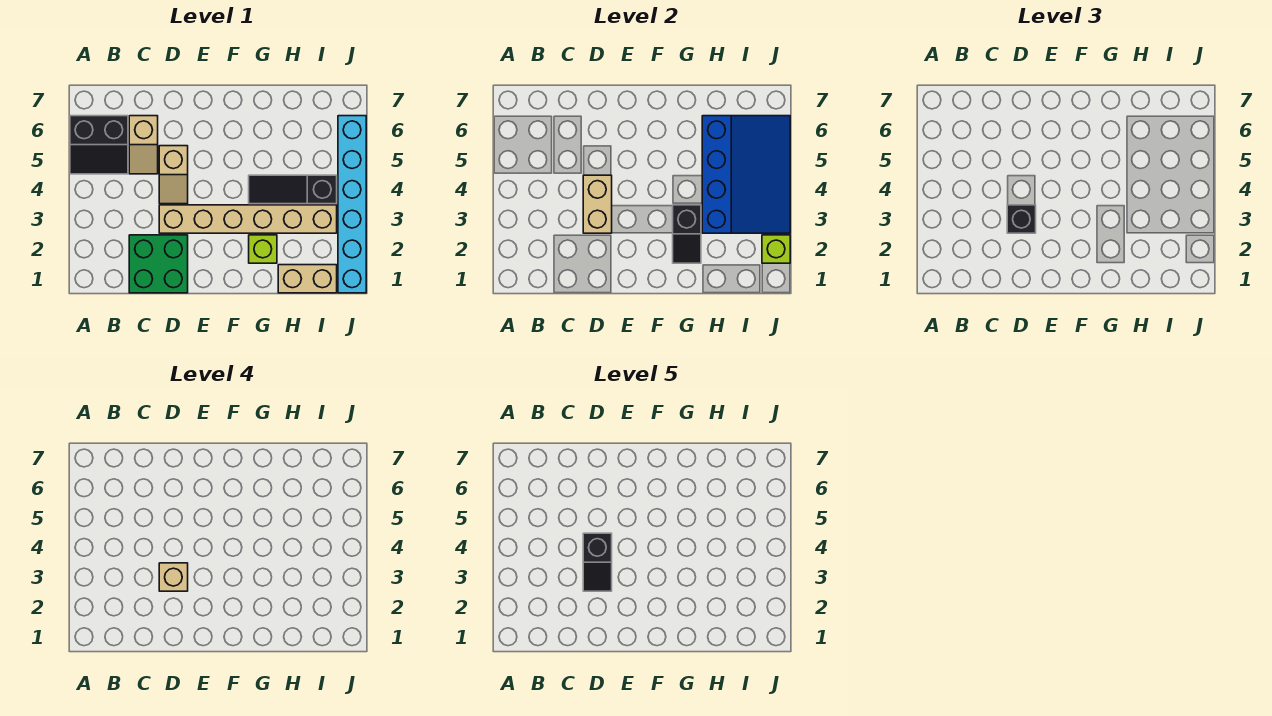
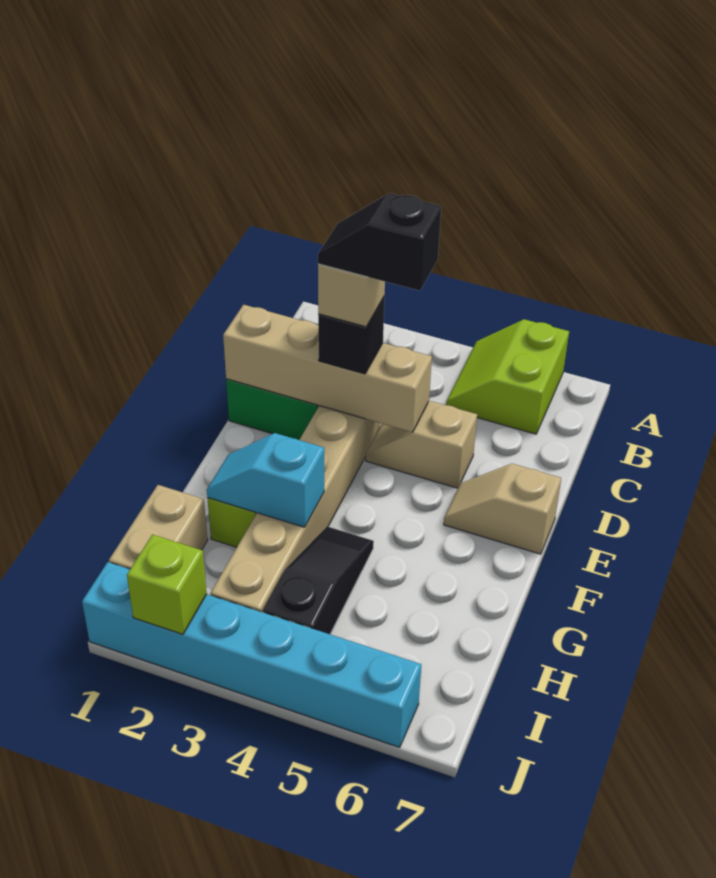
black 2x2 slope [70,116,128,174] -> lime 2x2 slope [446,319,569,434]
tan 1x2 slope [129,116,158,174] -> tan 1x2 slope moved to [444,464,561,554]
tan 1x2 brick [583,175,612,233] -> tan 1x4 brick [223,305,432,432]
black 1x2 slope [673,205,701,263] -> cyan 1x2 slope [207,433,324,527]
blue 3x4 slope [702,116,790,233] -> none

